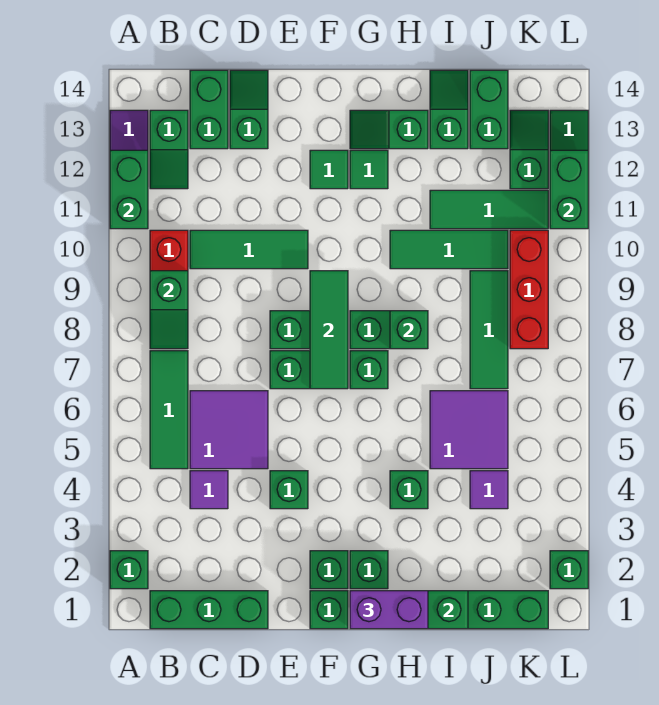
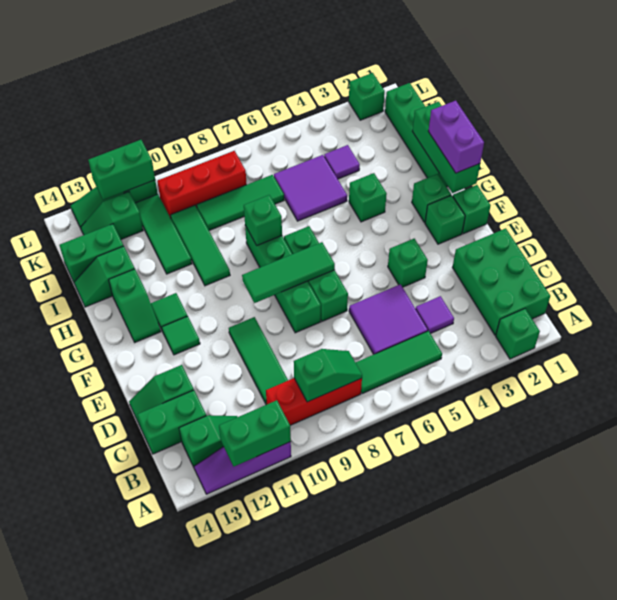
green 1x3 brick [150,591,268,629] -> green 2x3 brick [453,228,550,335]

